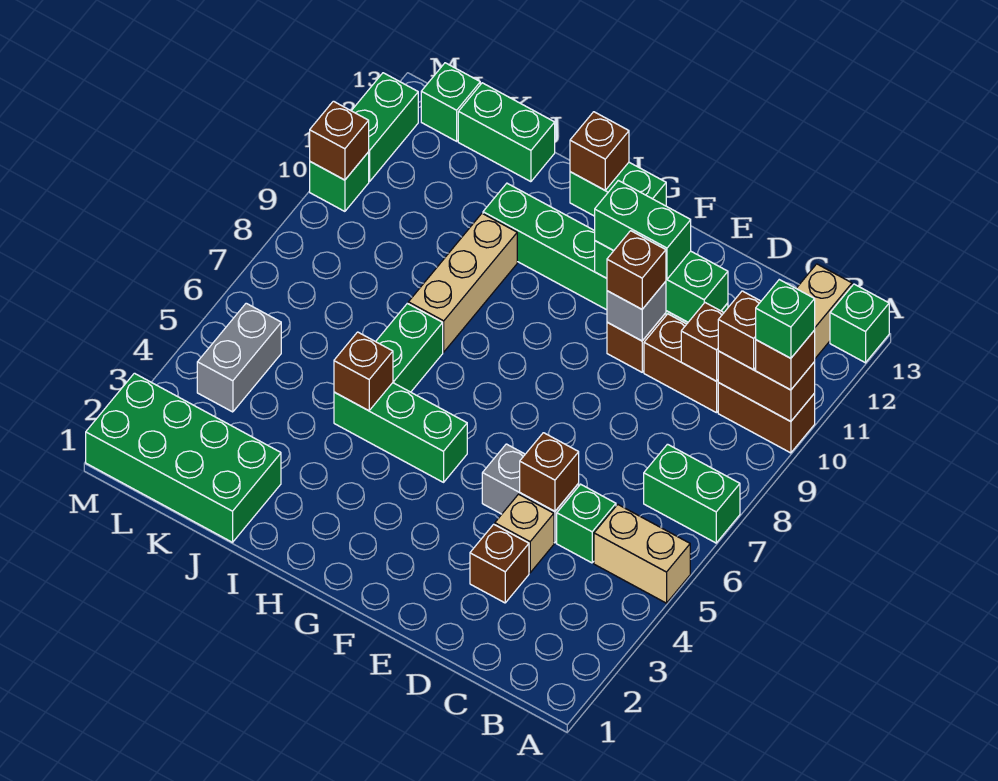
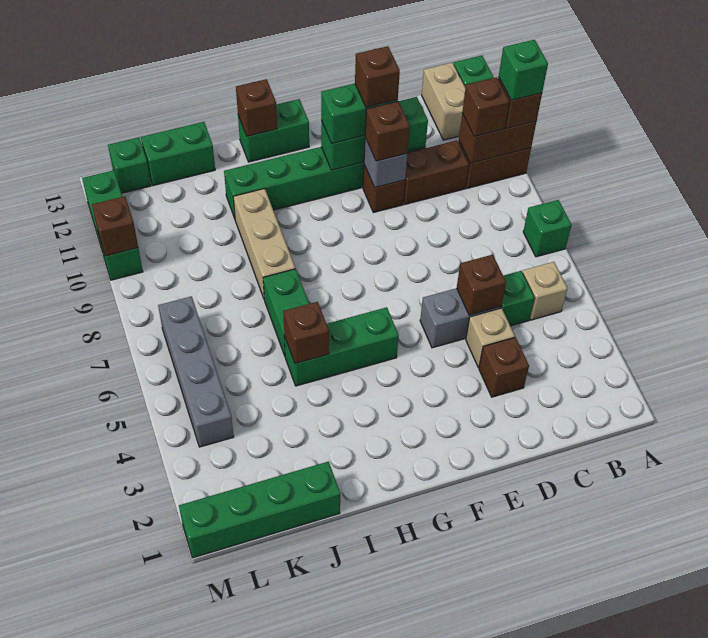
tan 1x2 brick [594,505,690,603] -> tan 1x1 brick [522,262,568,320]
green 1x2 brick [644,444,740,543] -> green 1x1 brick [523,200,571,257]
brown 1x1 brick [681,303,724,381] -> brown 1x1 brick moved to [355,46,400,107]
green 2x4 brick [86,373,281,542] -> green 1x4 brick [179,462,340,558]
grey 1x2 brick [197,303,281,412] -> grey 1x4 brick [158,296,234,447]

